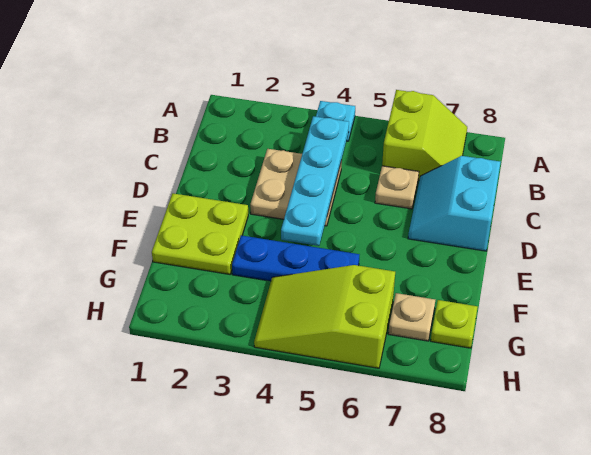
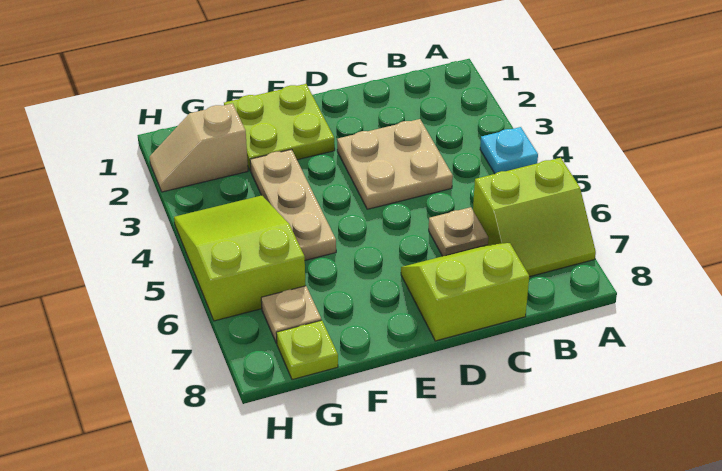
cyan 1x4 plate [281,116,349,246] -> none
cyan 2x2 slope [408,156,501,251] -> lime 2x2 slope [401,243,529,341]
blue 1x3 plate [232,235,359,281] -> tan 1x3 plate [250,149,336,260]
none -> tan 1x2 slope [150,103,248,192]

